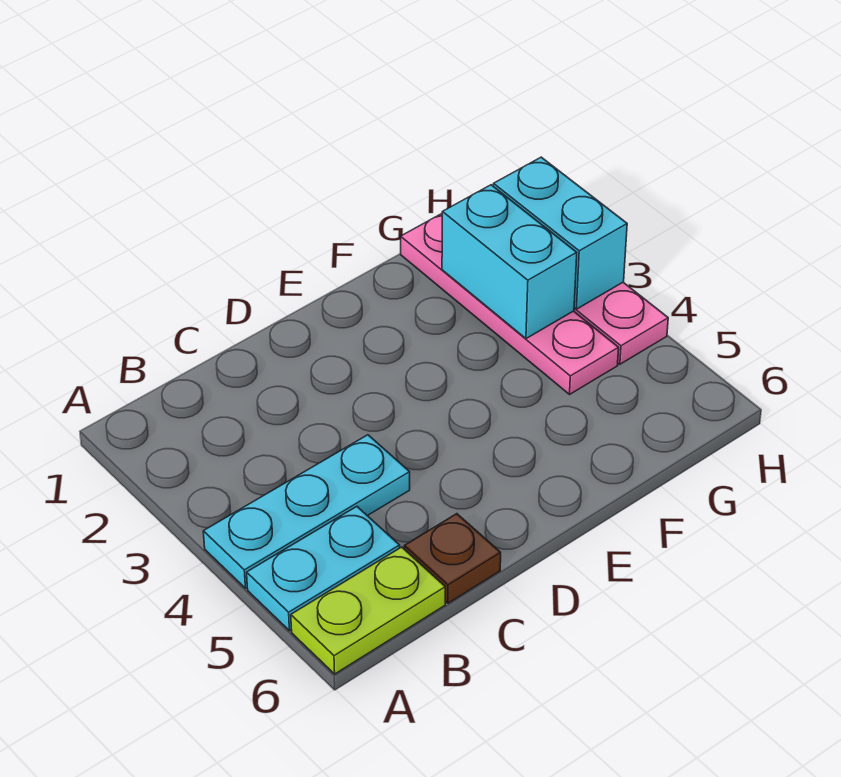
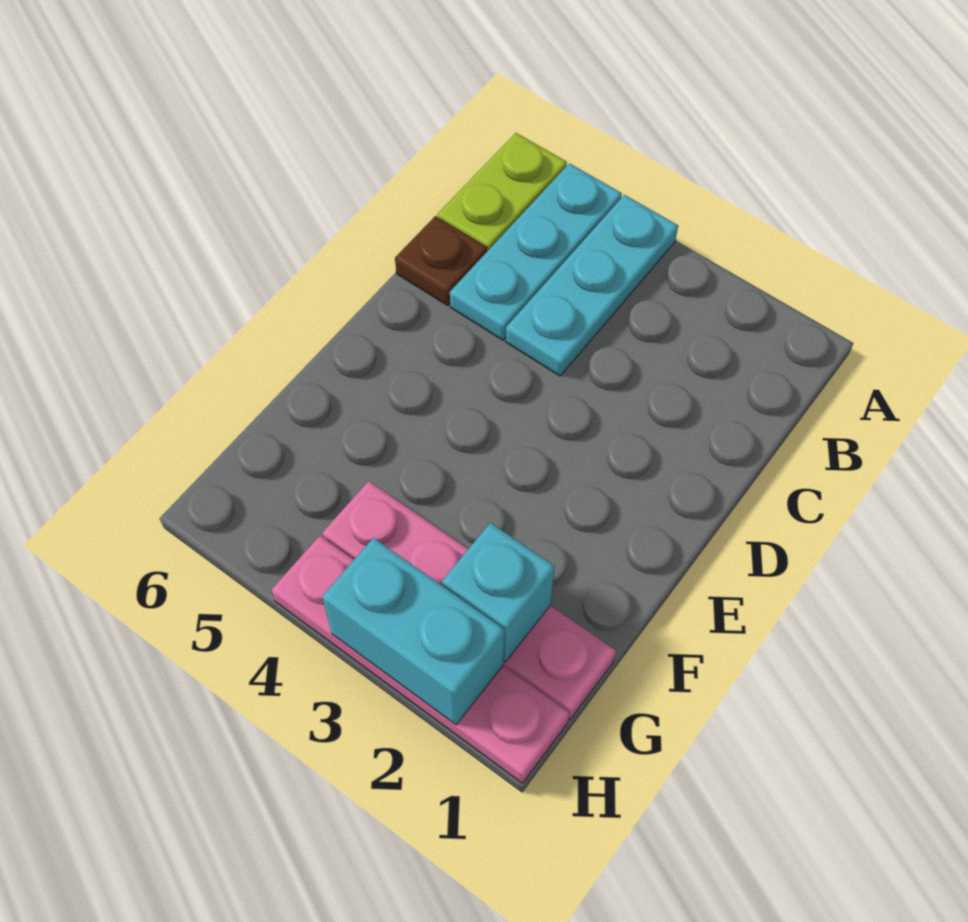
cyan 1x2 plate [247,507,400,631] -> cyan 1x3 plate [450,163,622,340]
cyan 1x2 brick [442,185,577,339] -> cyan 1x1 brick [442,523,555,662]

